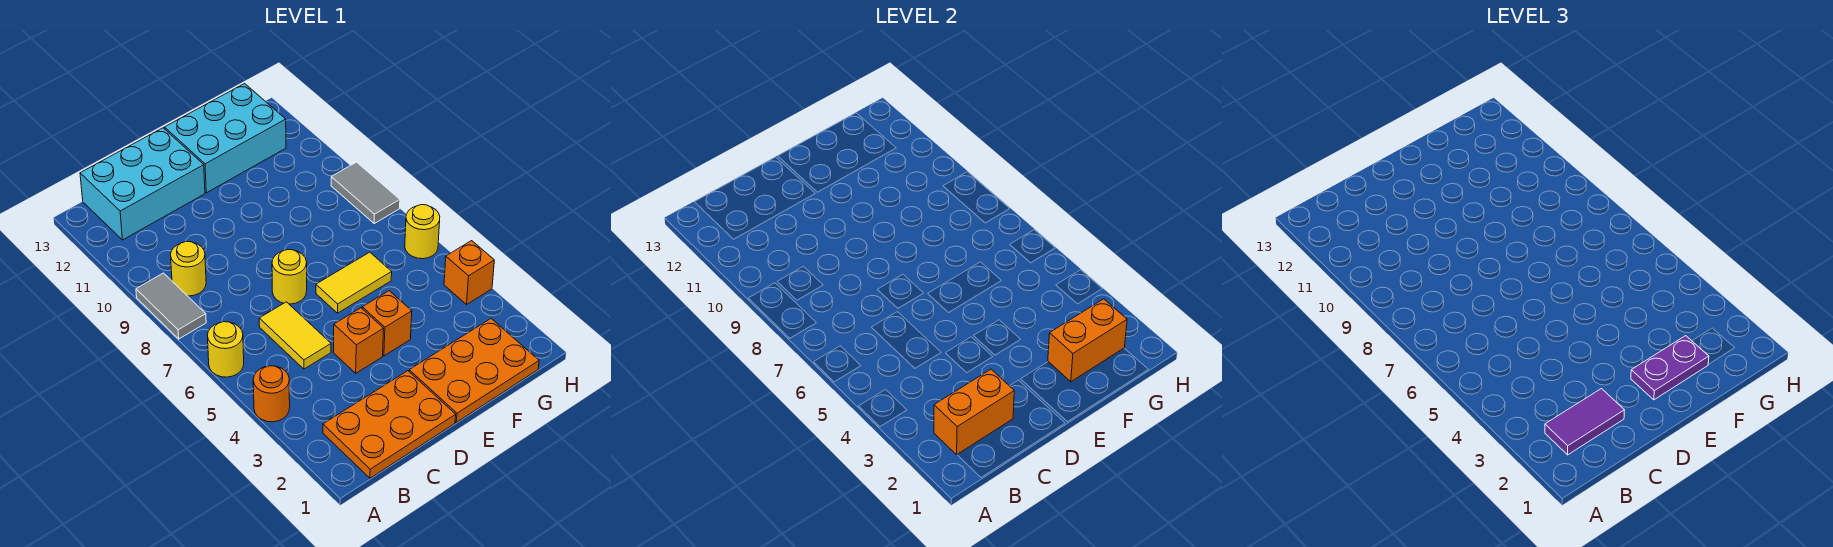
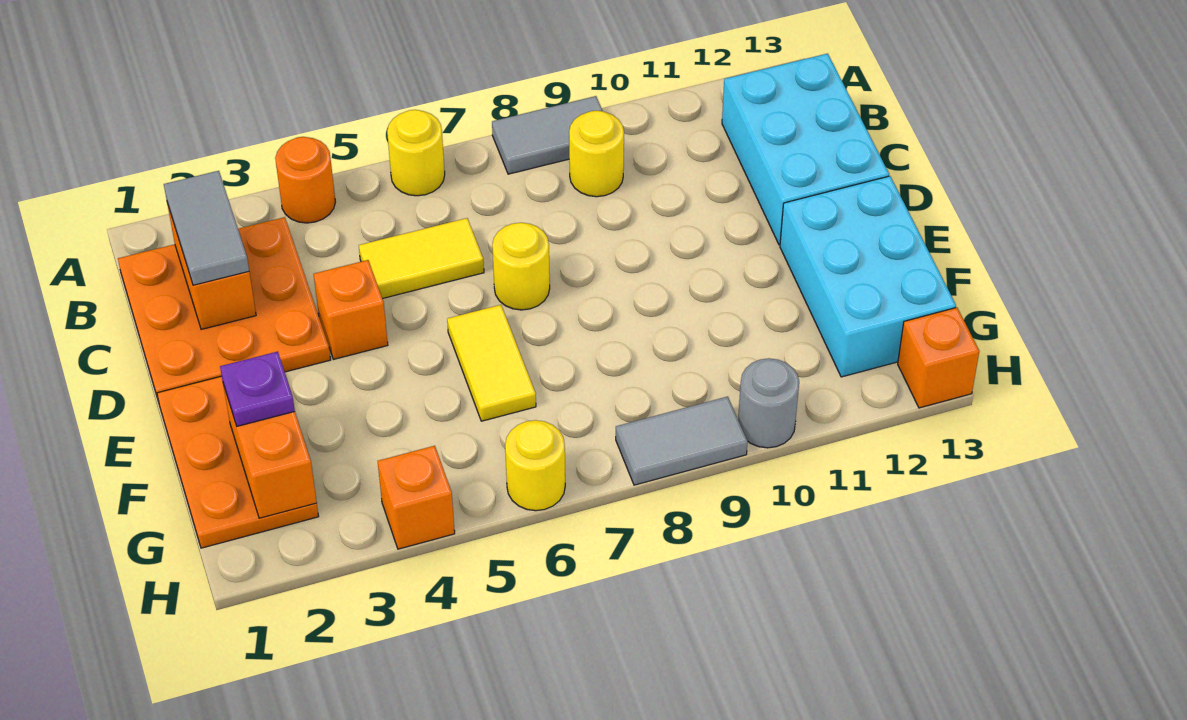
orange 2x3 plate [323,371,456,478] -> orange 3x3 plate [118,217,331,399]
purple 1x2 tile [1545,389,1624,455] -> grey 1x2 tile [164,171,249,285]
purple 1x2 plate [1631,336,1709,400] -> purple 1x1 plate [220,352,295,426]
orange 1x1 brick [362,291,412,356] -> orange 1x1 brick moved to [898,308,979,408]
none -> grey 1x1 round brick [738,358,799,448]

